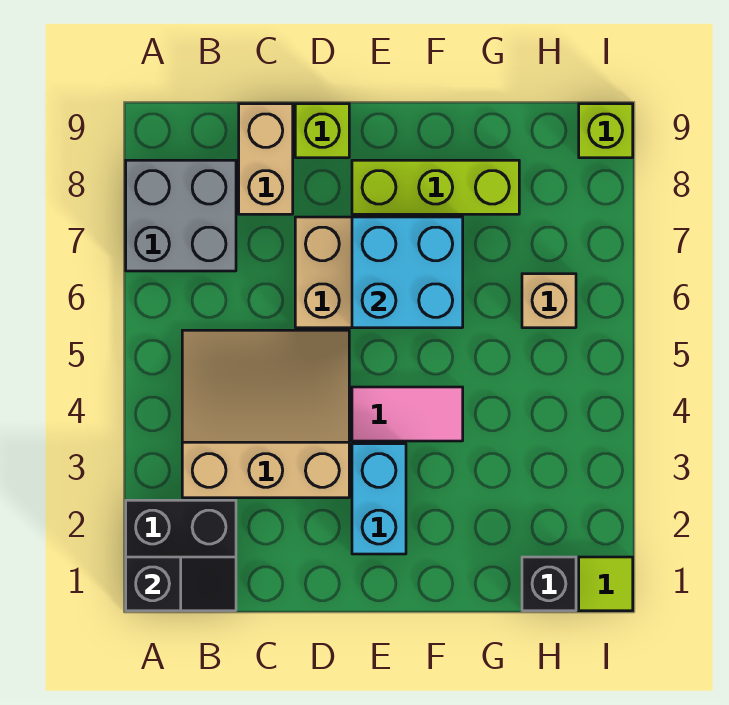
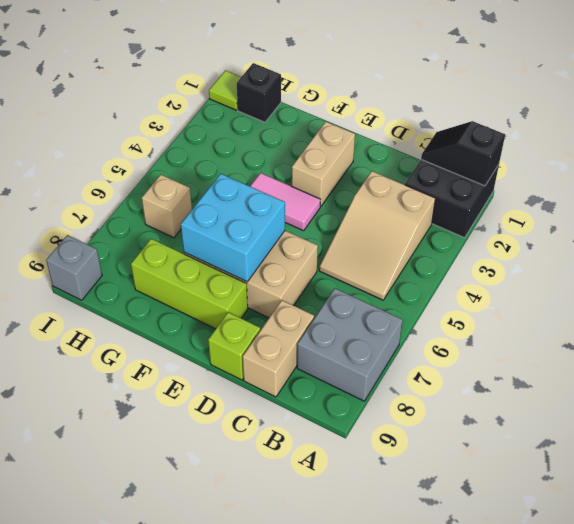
tan 3x3 slope [182,330,349,498] -> tan 2x3 slope [319,171,435,300]
cyan 1x2 brick [352,444,406,554] -> tan 1x2 brick [292,122,355,206]
lime 1x1 brick [579,104,633,158] -> grey 1x1 brick [46,235,102,300]

